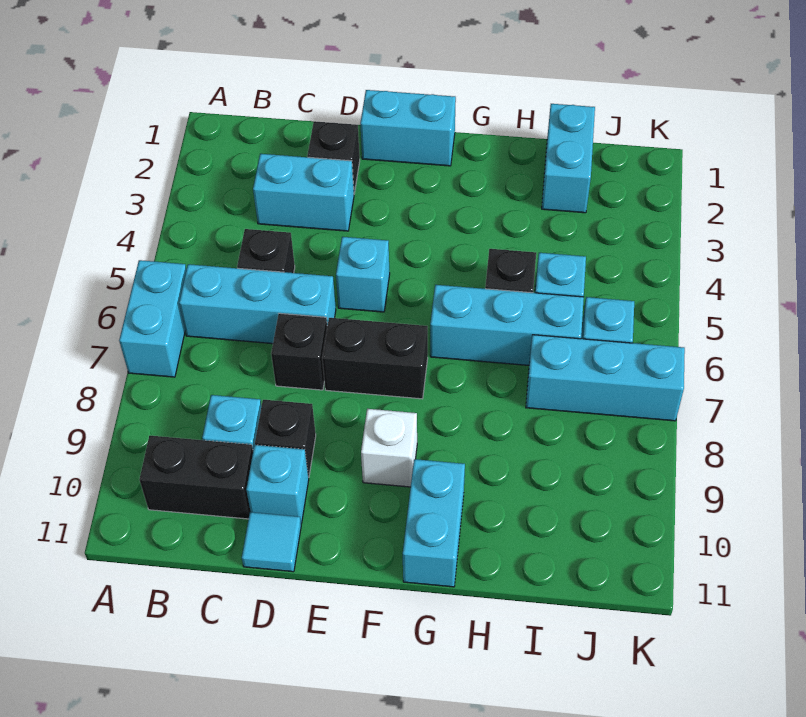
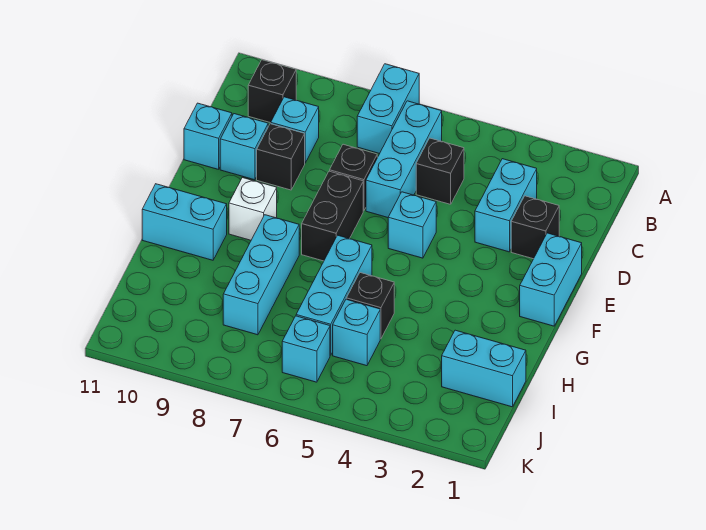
cyan 1x2 brick [119,260,186,377] -> cyan 1x2 brick turned to [357,64,419,154]
black 1x2 brick [139,436,253,519] -> black 1x1 brick [248,60,296,123]
cyan 1x1 tile [242,512,301,572] -> cyan 1x1 brick [184,103,232,169]
cyan 1x3 brick [526,335,685,421] -> cyan 1x3 brick moved to [223,215,299,335]

